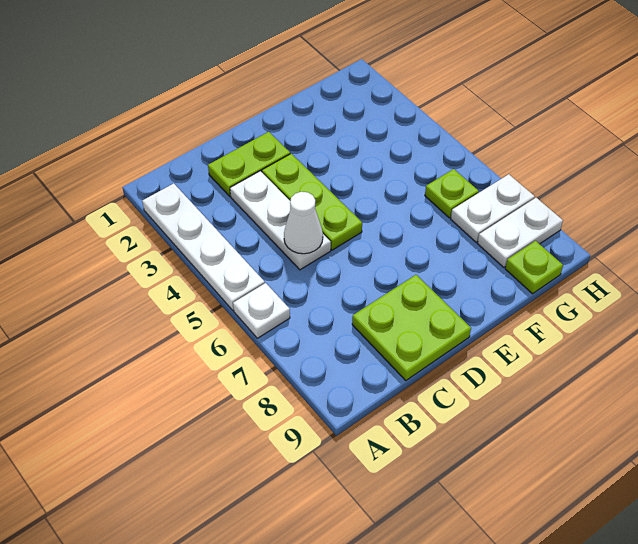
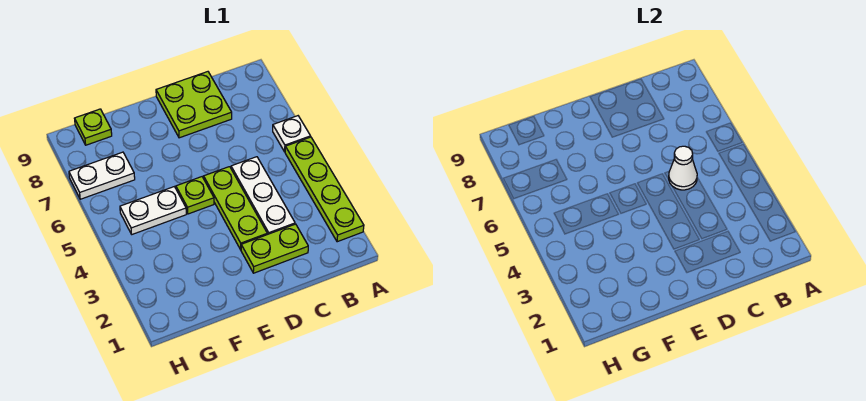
white 1x4 plate [142,183,265,310] -> lime 1x4 plate [285,137,364,242]
lime 1x1 plate [425,169,479,218] -> lime 1x1 plate moved to [176,177,214,214]
white 1x2 plate [477,198,563,268] -> white 1x2 plate moved to [120,187,186,234]

